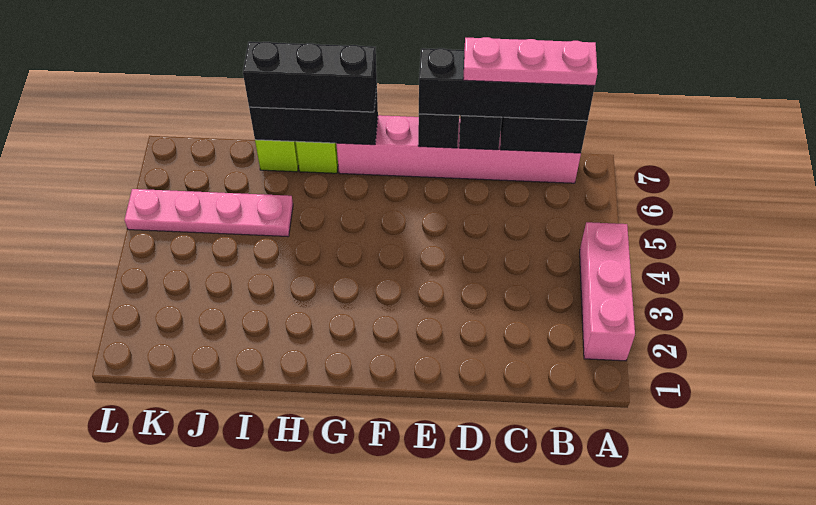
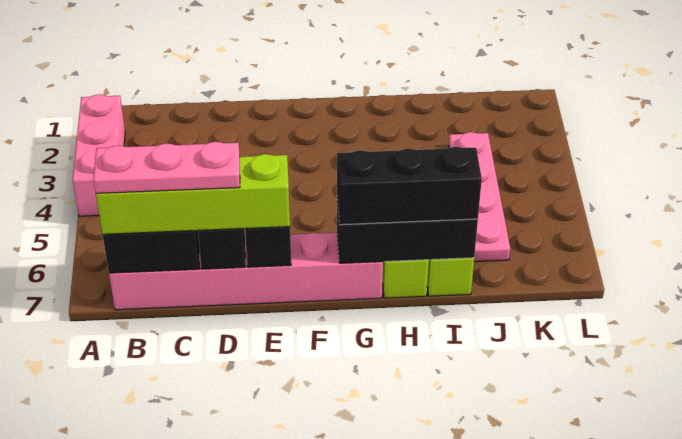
black 1x4 brick [419,48,595,121] -> lime 1x4 brick [96,154,290,234]
pink 1x4 plate [125,189,293,237] -> pink 1x4 plate turned to [449,132,510,262]

